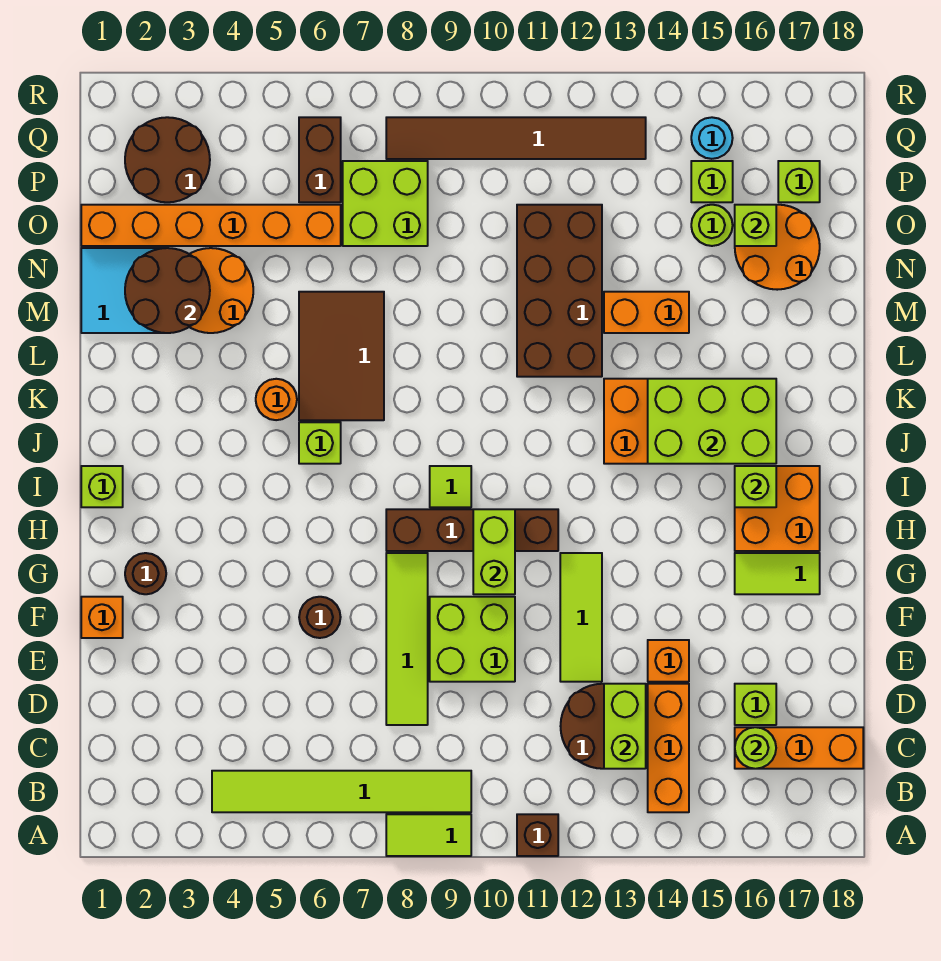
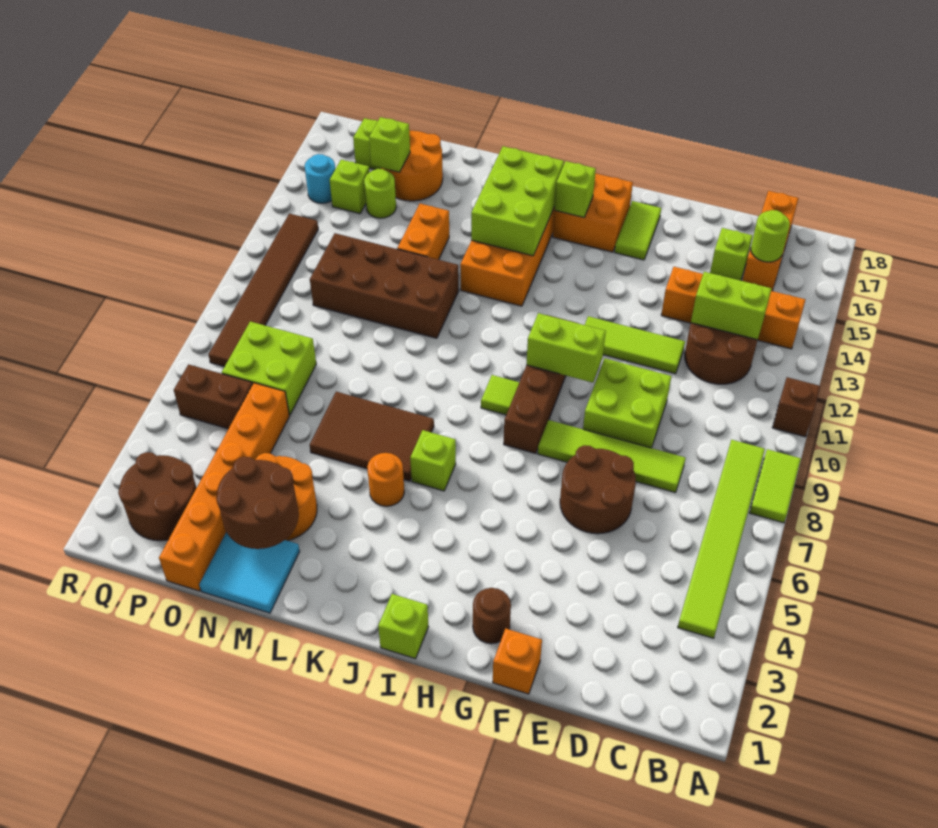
brown 1x1 round brick [299,597,341,638] -> brown 2x2 round brick [560,445,636,534]

